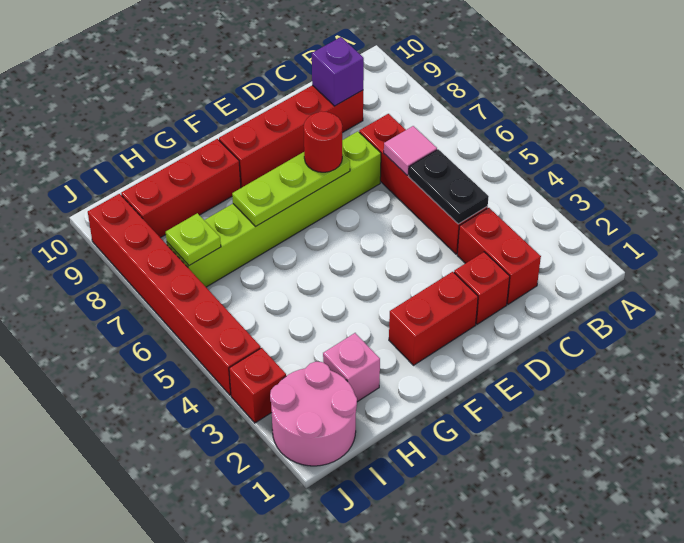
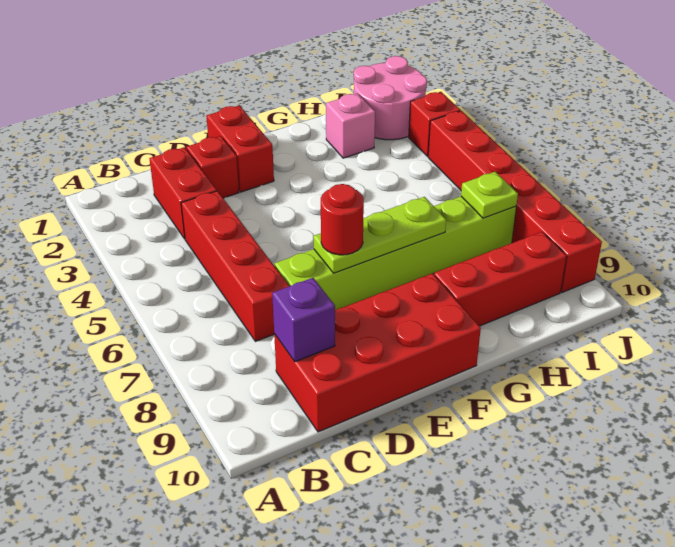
black 1x2 plate [408,149,489,224] -> none
pink 1x1 tile [384,126,437,175] -> none
red 1x4 brick [219,85,363,188] -> red 2x4 brick [274,273,481,432]
red 1x2 brick [389,272,478,365] -> red 1x2 brick turned to [206,105,274,192]

